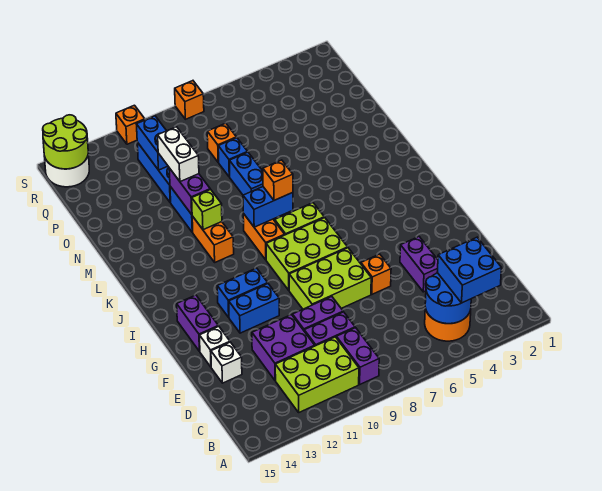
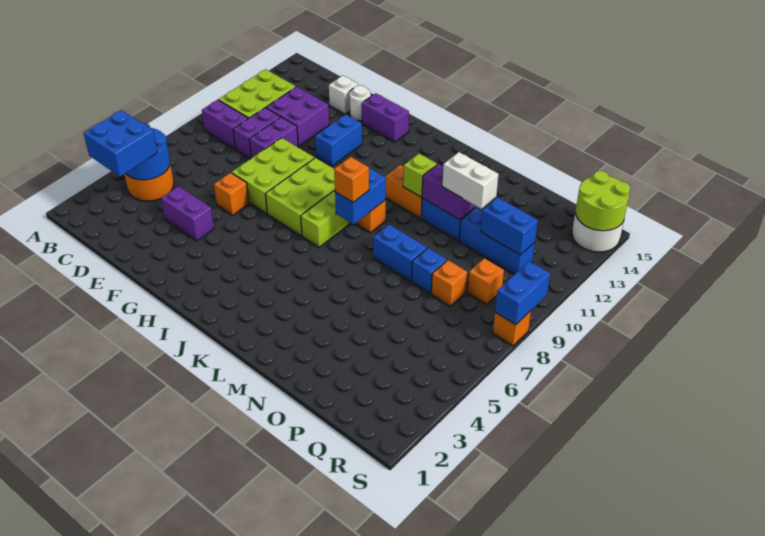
white 1x1 brick [199,326,230,367] -> white 1x1 round brick [349,86,371,121]
blue 1x2 brick [217,268,268,317] -> blue 1x2 brick moved to [495,261,550,325]
orange 1x1 brick [116,105,145,144] -> orange 1x1 brick moved to [467,258,504,304]

